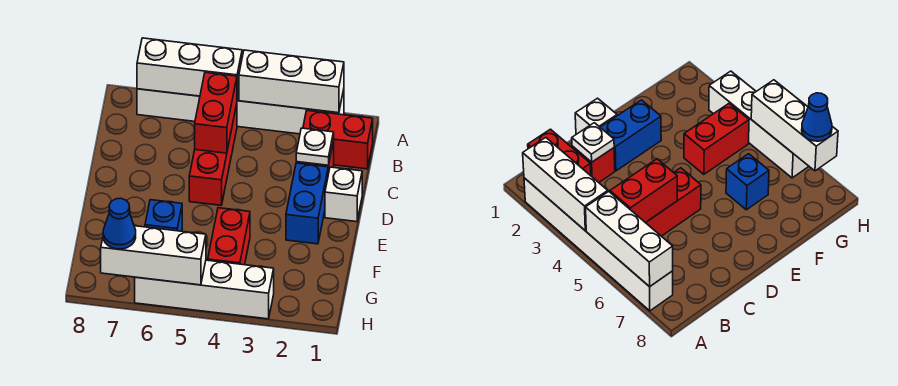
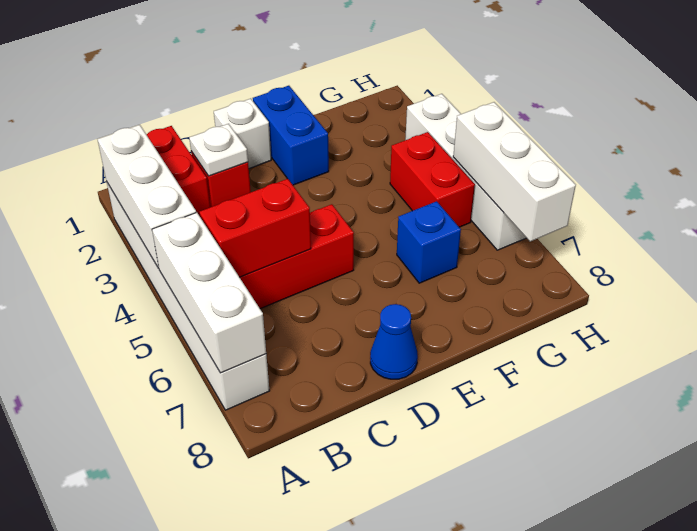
blue 1x2 brick [286,163,328,244] -> blue 1x2 brick turned to [253,86,329,185]
red 1x2 brick [208,208,250,265] -> red 1x2 brick turned to [390,132,475,227]
blue 1x1 cone [103,198,136,249] -> blue 1x1 cone moved to [370,304,418,379]

